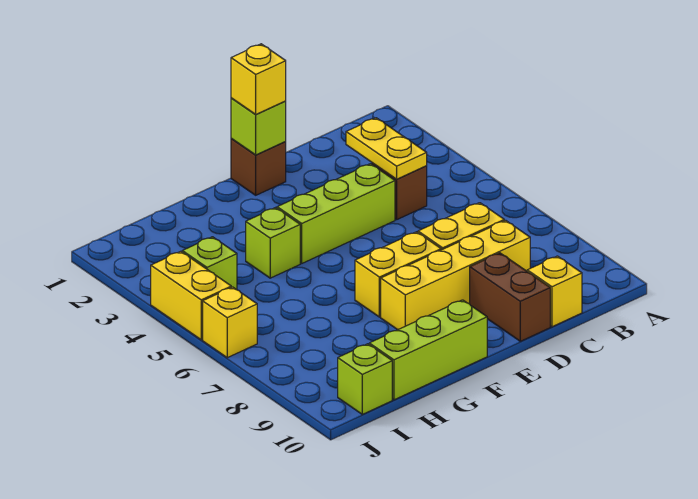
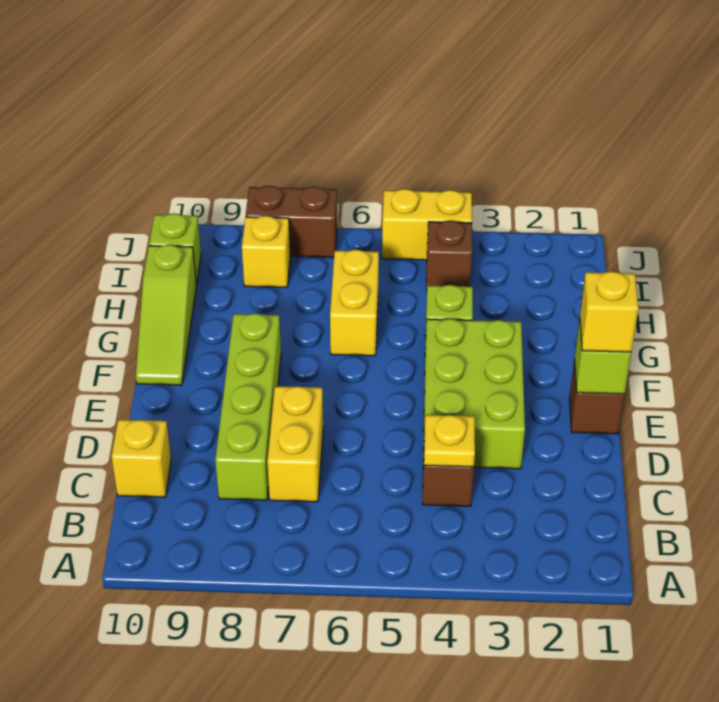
yellow 1x2 plate [346,118,427,179] -> yellow 1x1 plate [424,415,475,467]
yellow 1x4 brick [381,220,530,330] -> lime 1x4 brick [215,313,281,500]
lime 1x3 brick [277,164,395,263] -> lime 2x3 brick [423,319,525,469]
brown 1x2 brick [470,253,550,341] -> brown 1x2 brick moved to [246,186,337,257]
yellow 1x2 brick [355,232,441,317] -> yellow 1x2 brick moved to [330,250,379,356]
lime 1x3 brick [369,300,487,400] -> lime 1x3 slope [136,245,197,385]
lime 1x1 brick [182,237,237,290] -> brown 1x1 brick [426,220,472,291]
yellow 1x1 brick [203,287,257,358] -> yellow 1x1 brick moved to [242,216,290,287]

